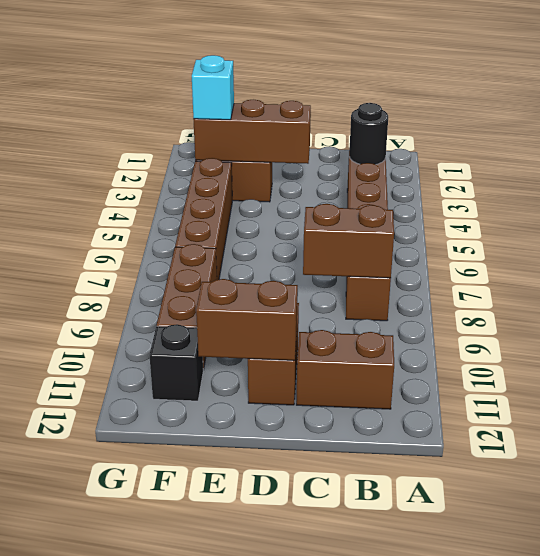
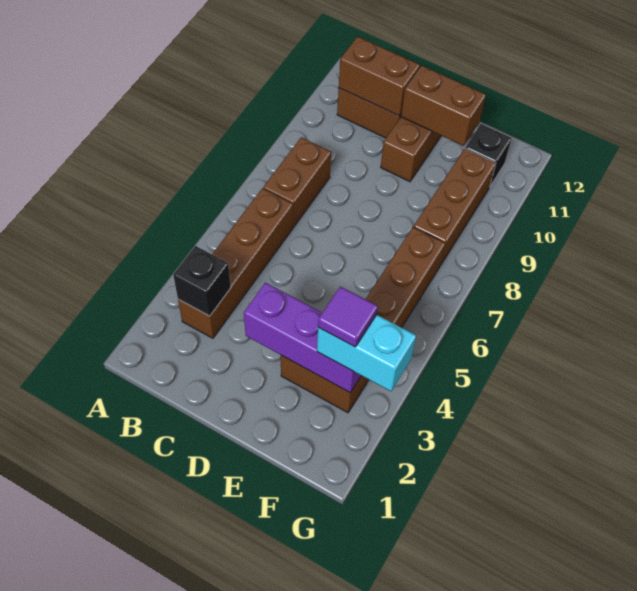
black 1x1 round brick [349,103,388,165] -> black 1x1 brick [173,246,231,316]
brown 1x2 brick [303,204,394,278] -> brown 1x2 brick moved to [339,36,420,116]
brown 1x3 brick [193,100,311,164] -> purple 1x3 brick [244,283,361,393]
cyan 1x1 brick [192,55,234,120] -> cyan 1x2 brick [317,315,416,391]
none -> purple 1x1 tile [318,287,378,347]

